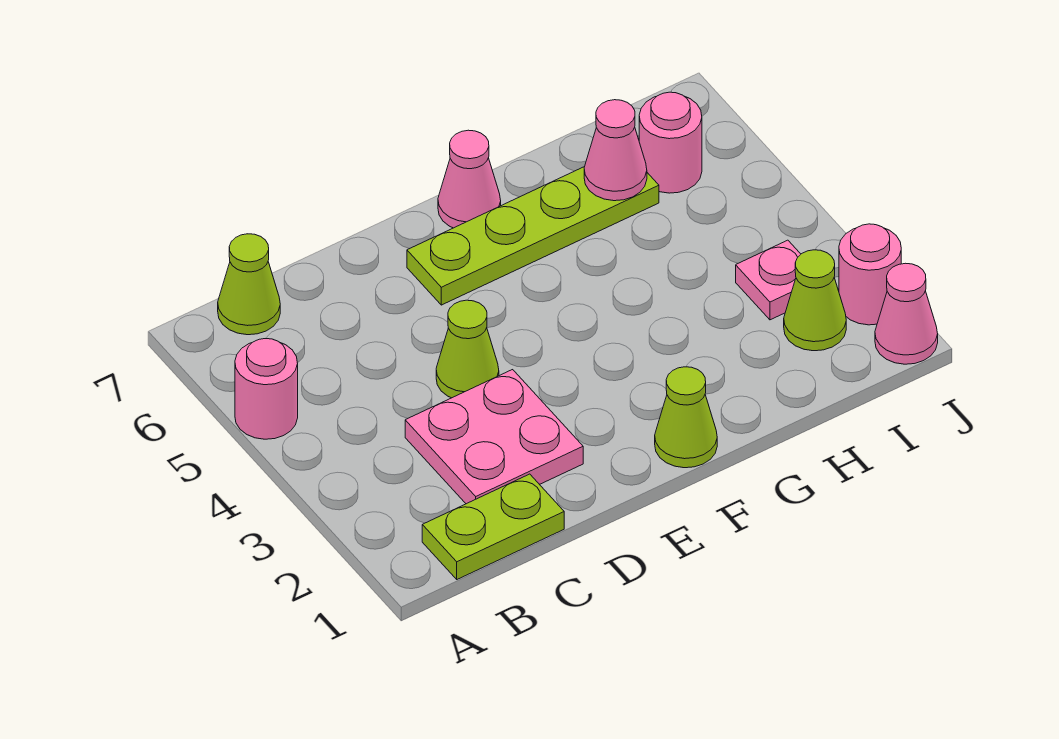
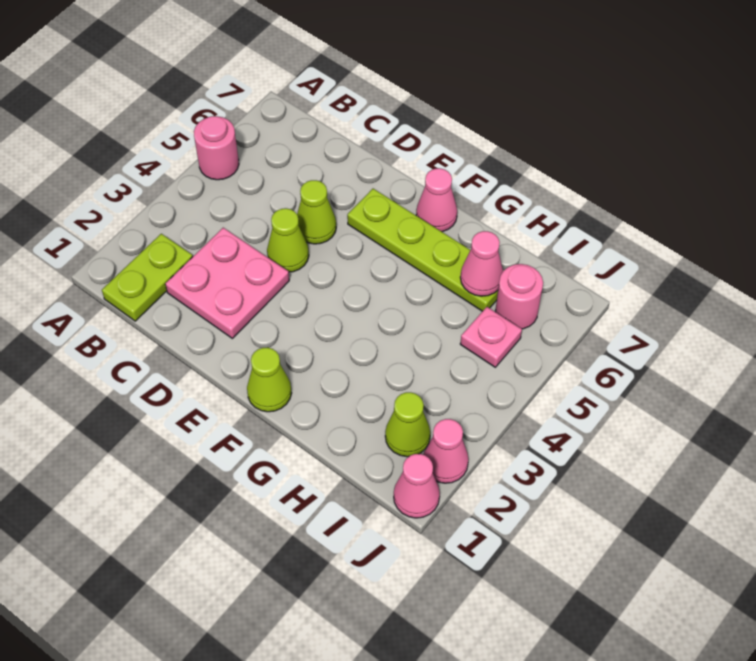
lime 1x2 plate [422,474,564,579] -> lime 1x2 plate turned to [102,234,193,321]
lime 1x1 cone [218,234,280,335] -> lime 1x1 cone moved to [297,180,336,244]
pink 1x1 plate [736,240,801,320] -> pink 1x1 plate moved to [460,307,522,367]
pink 1x1 round brick [839,224,901,325] -> pink 1x1 cone [424,419,469,483]

